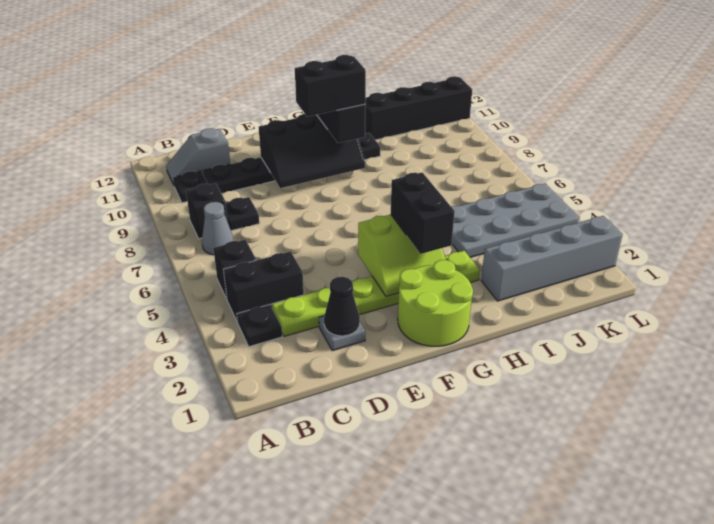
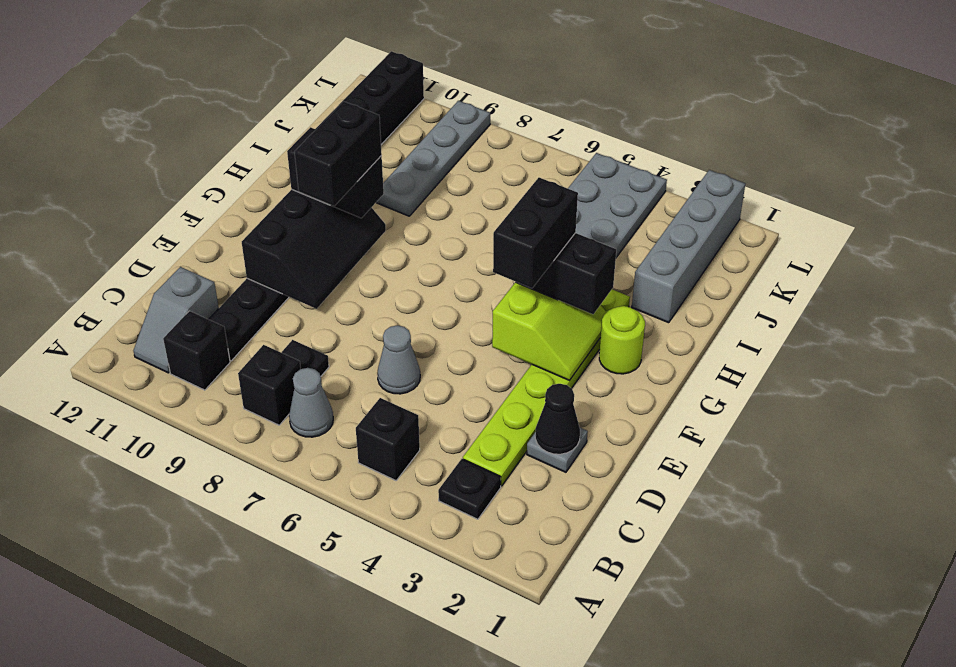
black 1x2 brick [223,252,304,322] -> black 1x2 brick moved to [493,178,578,288]
black 1x1 plate [173,171,208,203] -> black 1x1 brick [163,311,230,390]
none -> grey 1x1 cone [377,325,420,394]
lime 2x2 round brick [398,260,473,346] -> lime 1x1 round brick [599,306,645,374]
none -> grey 1x4 plate [376,101,490,216]

